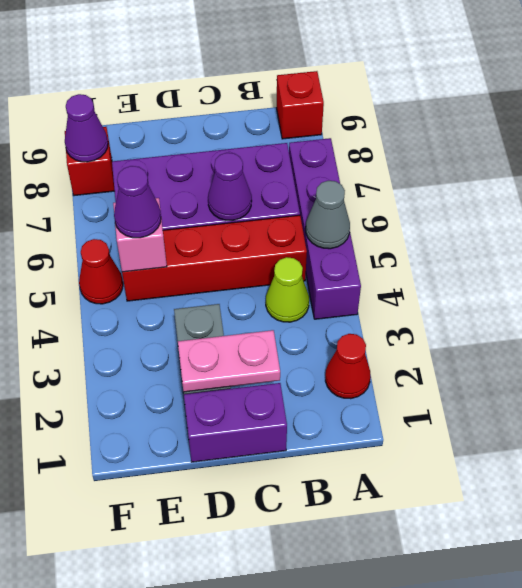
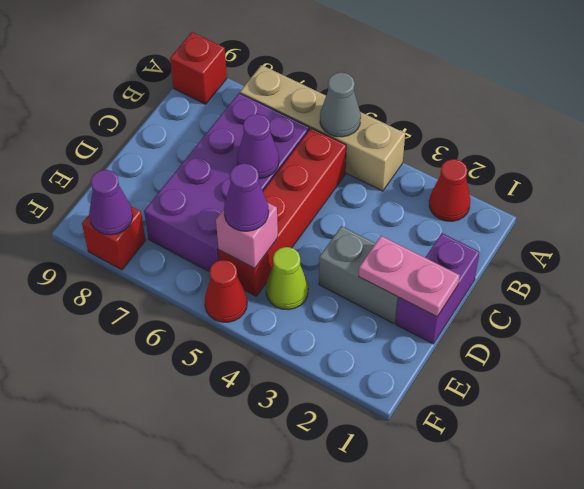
purple 1x4 brick [289,138,361,319] -> tan 1x4 brick [240,65,405,191]
lime 1x1 cone [266,257,309,322] -> lime 1x1 cone moved to [266,247,308,310]
pink 1x2 plate [178,330,280,392] -> pink 1x2 plate turned to [359,236,460,317]

